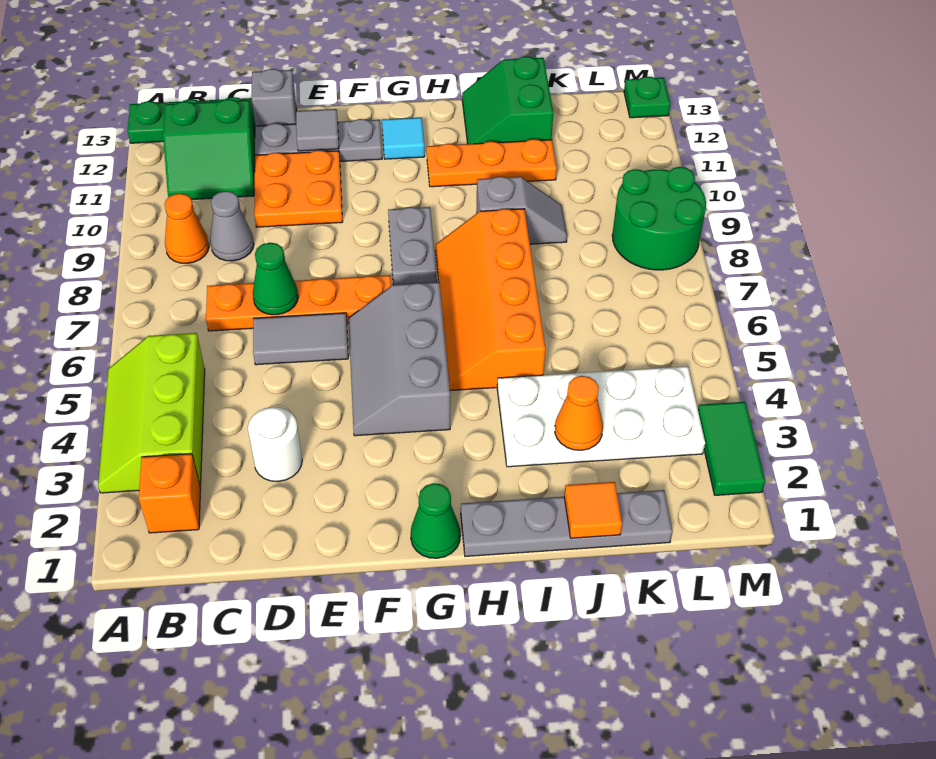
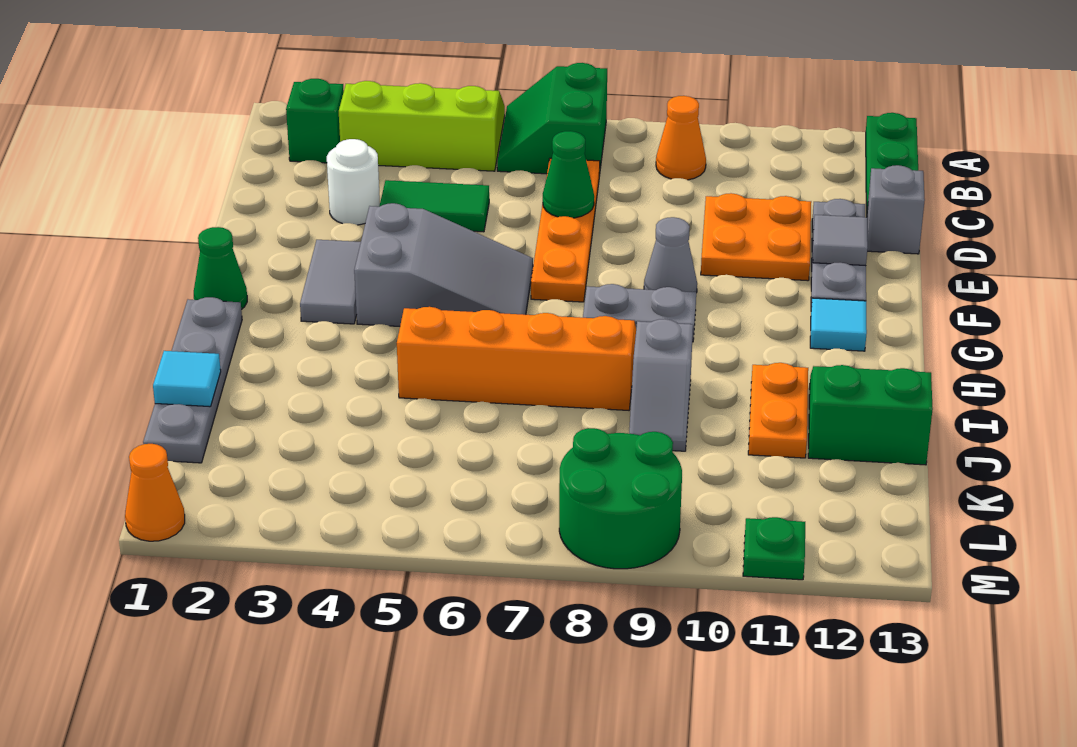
orange 1x1 brick [139,454,201,533] -> green 1x1 brick [286,79,344,163]
green 2x2 slope [163,99,255,200] -> green 2x2 slope moved to [497,63,607,176]
grey 1x1 cone [210,191,254,261] -> grey 1x1 cone moved to [644,217,697,293]
grey 1x2 tile [253,313,348,365] -> grey 1x2 tile moved to [300,240,361,324]
grey 2x3 slope [349,282,450,436] -> grey 2x3 slope turned to [354,203,533,326]
orange 1x3 plate [427,139,557,187] -> orange 1x2 plate [748,363,808,458]
white 2x4 plate [497,366,705,467] -> none
orange 1x1 tile [564,482,622,538] -> cyan 1x1 tile [153,351,221,407]
orange 1x1 cone [555,376,603,450] -> orange 1x1 cone moved to [125,444,185,541]
green 1x2 tile [698,402,765,495] -> green 1x2 tile moved to [379,180,489,232]
green 1x1 plate [624,77,670,118] -> green 1x1 plate moved to [743,517,805,580]

